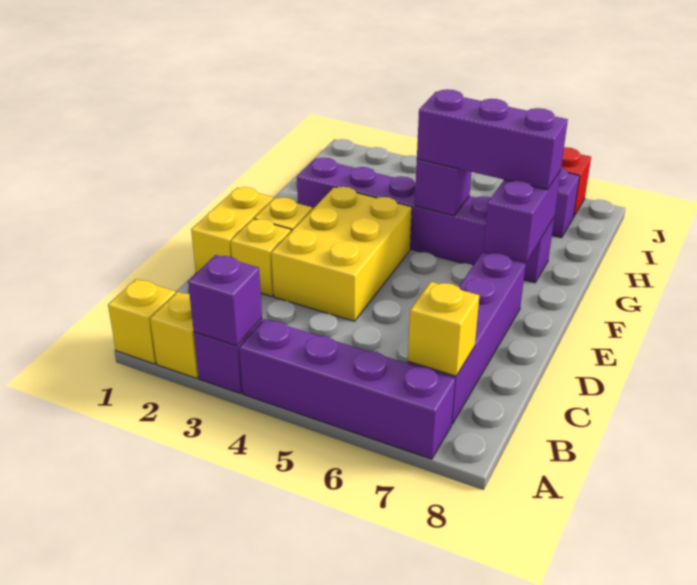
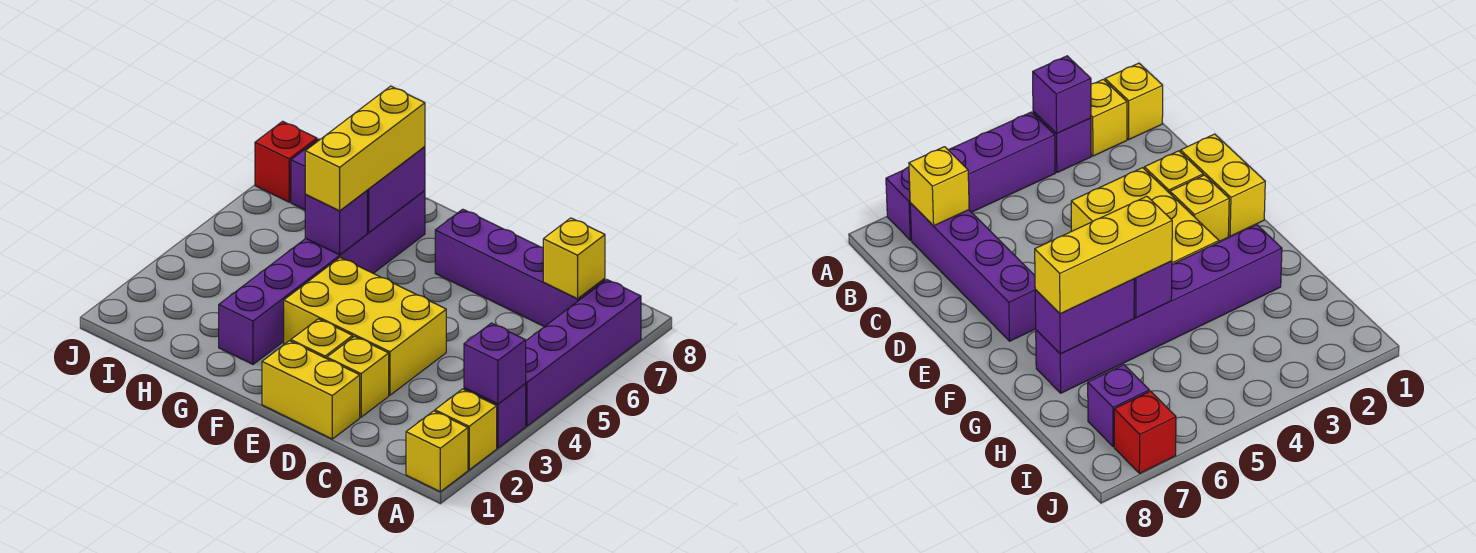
purple 1x2 brick [483,170,561,262] -> purple 1x2 brick turned to [367,147,425,233]
purple 1x3 brick [417,89,568,190] -> yellow 1x3 brick [305,86,425,211]

